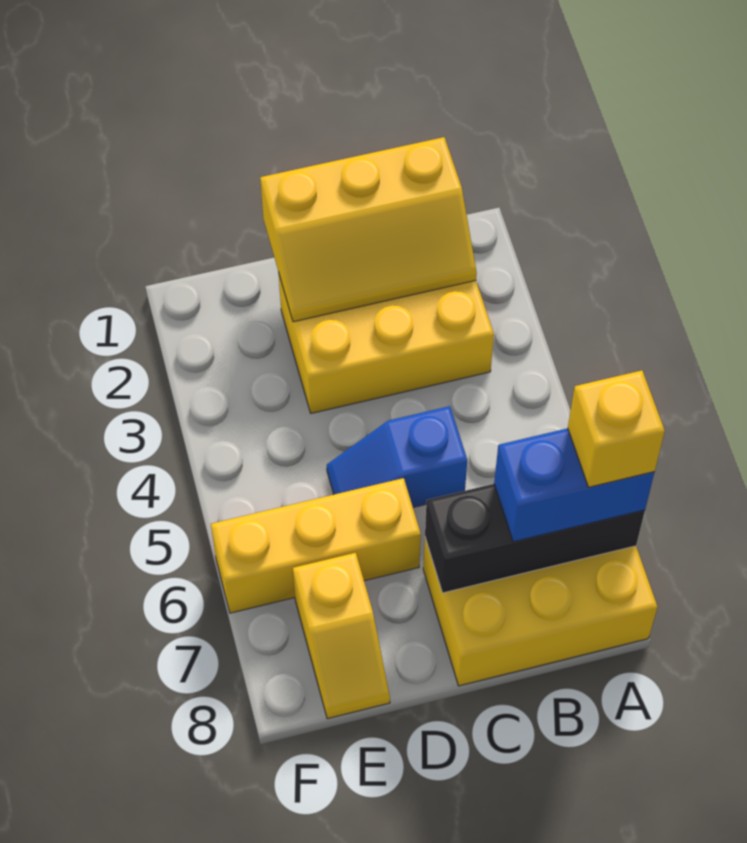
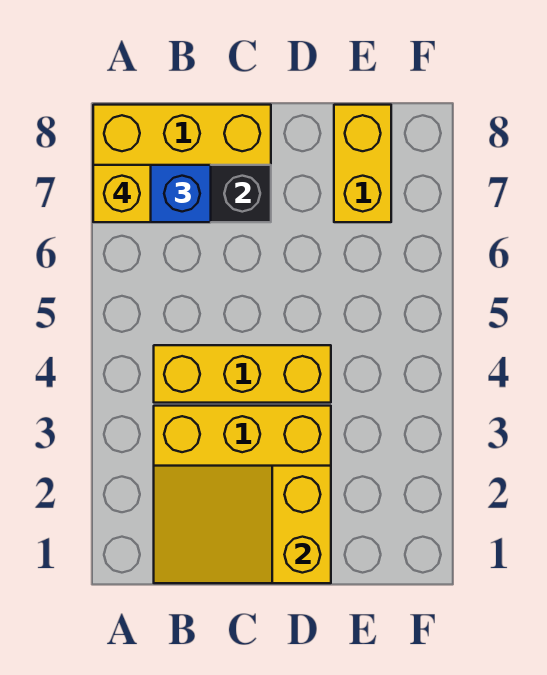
yellow 2x3 slope [260,137,477,322] -> yellow 2x3 slope turned to [154,466,331,583]
blue 1x2 slope [327,406,467,507] -> none
yellow 1x3 brick [211,478,421,613] -> yellow 1x3 brick moved to [154,345,331,403]
yellow 1x2 slope [293,553,390,719] -> yellow 1x2 brick [334,105,391,222]

